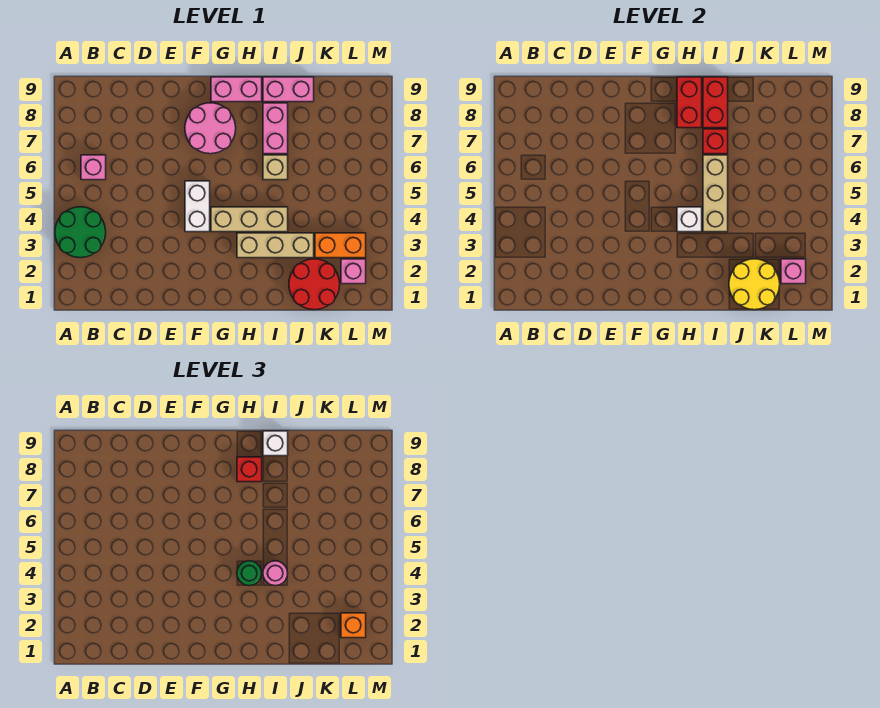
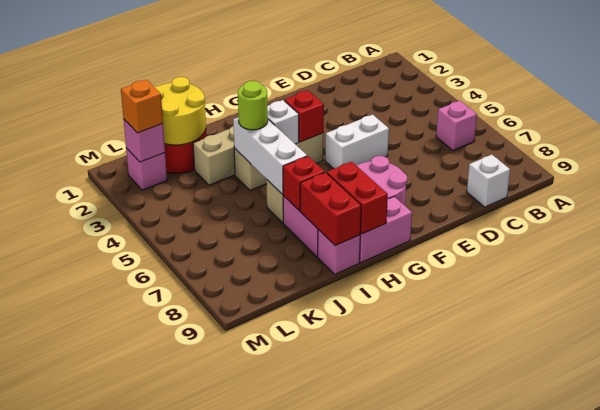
green 2x2 round brick [55,207,106,258] -> none
white 1x2 brick [185,181,210,232] -> white 1x2 brick turned to [325,115,389,169]
green 1x1 round brick [237,561,262,586] -> none
red 1x1 brick [237,457,262,482] -> red 1x1 brick moved to [284,90,324,142]
tan 1x3 brick [703,155,728,232] -> white 1x3 brick [233,117,307,194]
pink 1x1 round brick [263,561,288,586] -> lime 1x1 round brick [238,81,268,130]
pink 1x2 brick [263,77,314,102] -> pink 1x1 brick [318,230,360,274]
white 1x1 brick [263,431,288,456] -> white 1x1 brick moved to [467,154,510,207]
orange 1x2 brick [315,233,366,258] -> none

